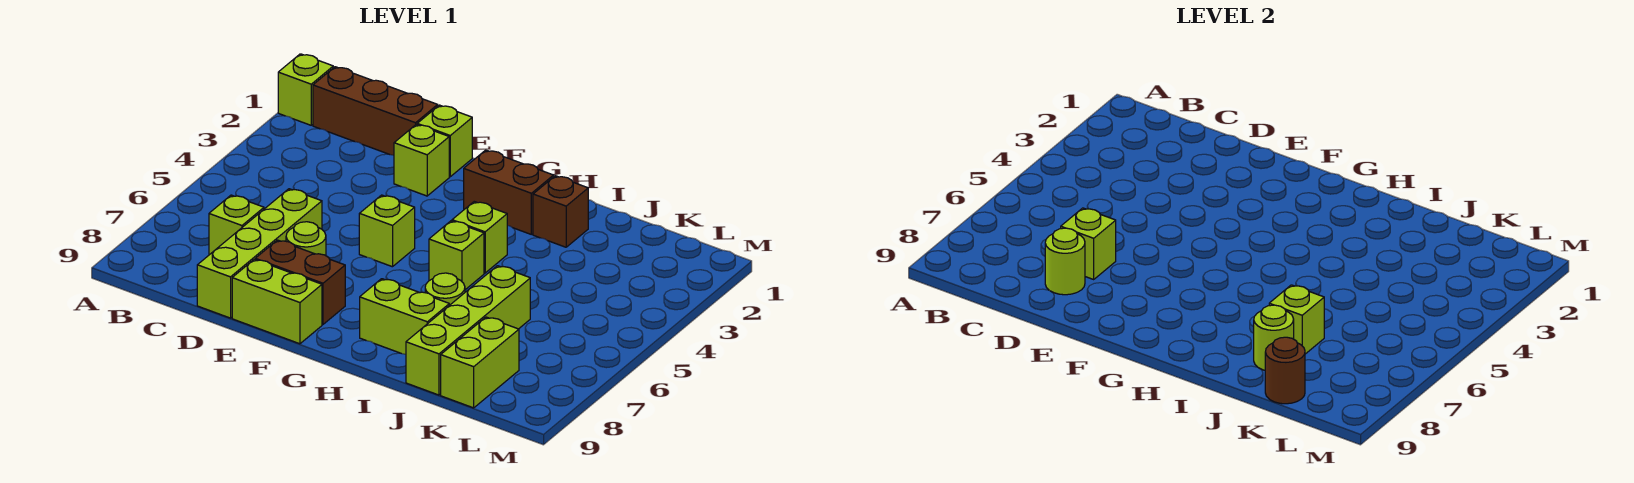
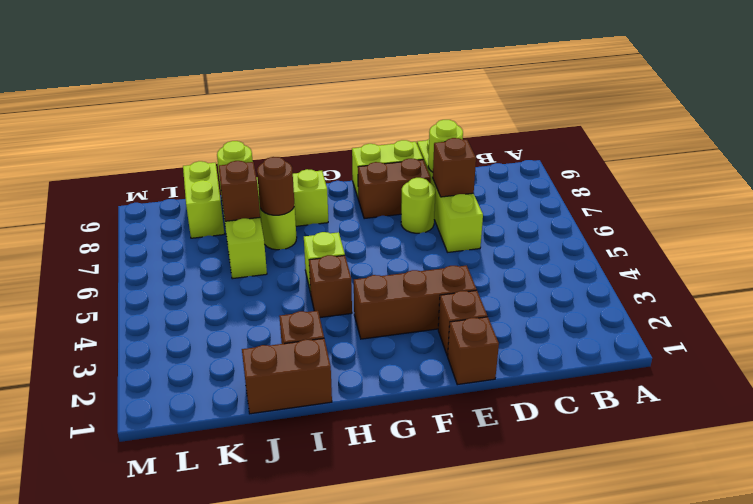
lime 1x1 brick [278,54,333,125] -> none
brown 1x3 brick [313,67,438,155] -> brown 1x3 brick moved to [354,265,477,339]
lime 1x1 brick [209,195,264,255] -> none
lime 1x1 brick [1061,208,1116,279] -> brown 1x1 brick [433,138,476,197]
lime 1x1 brick [417,105,472,177] -> brown 1x1 brick [448,317,499,385]
lime 1x1 brick [394,124,449,196] -> brown 1x1 brick [438,290,487,356]
lime 1x1 brick [359,195,415,267] -> none
brown 1x2 brick [464,150,554,234] -> brown 1x2 brick moved to [242,338,332,414]
lime 1x1 brick [452,202,507,273] -> brown 1x1 brick [309,255,352,317]
lime 1x1 brick [1269,285,1324,354] -> brown 1x1 brick [218,161,260,221]
brown 1x1 round brick [1265,337,1305,404] -> brown 1x1 round brick moved to [257,157,294,215]

